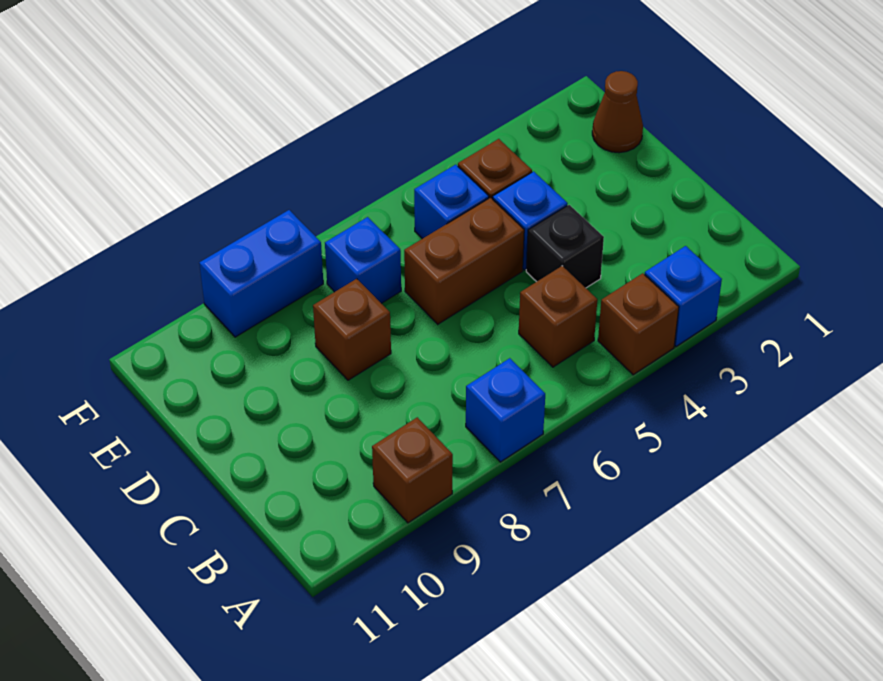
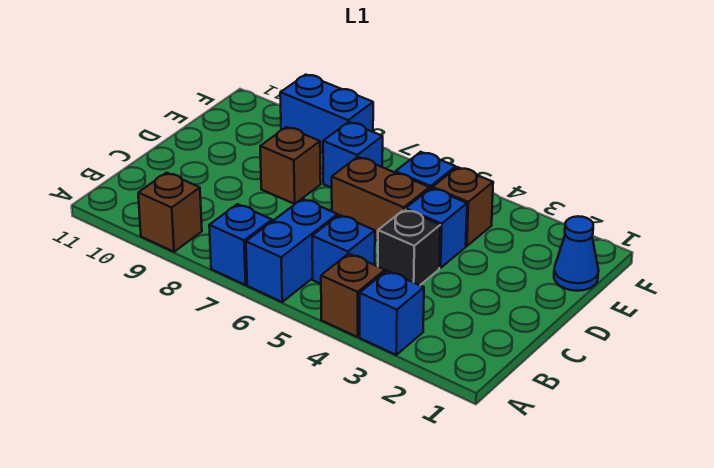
none -> blue 1x2 brick [246,199,337,302]
brown 1x1 brick [519,266,597,367] -> blue 1x1 brick [312,215,375,284]
brown 1x1 cone [592,71,643,153] -> blue 1x1 cone [554,216,599,291]

